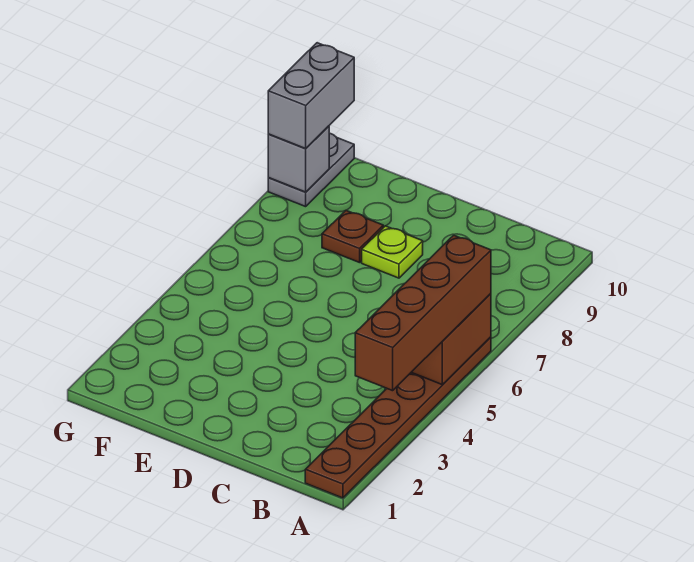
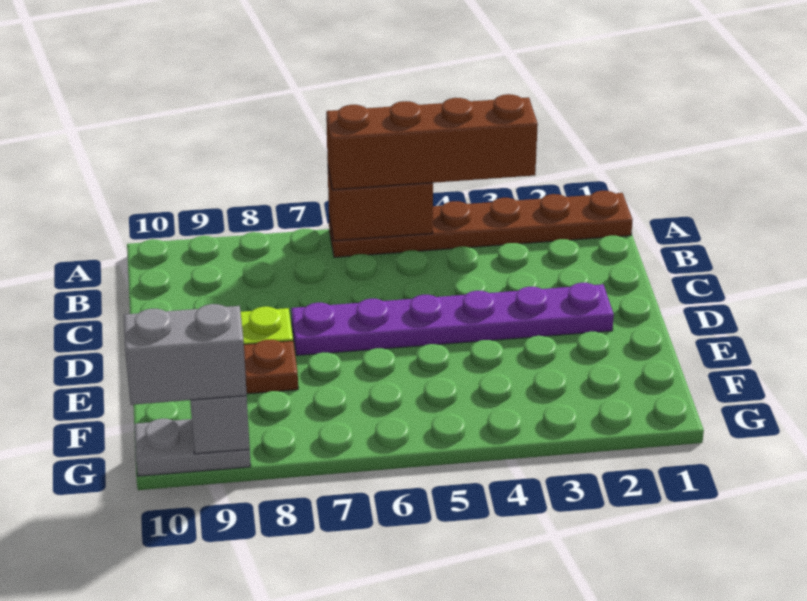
none -> purple 1x6 plate [291,283,614,355]

